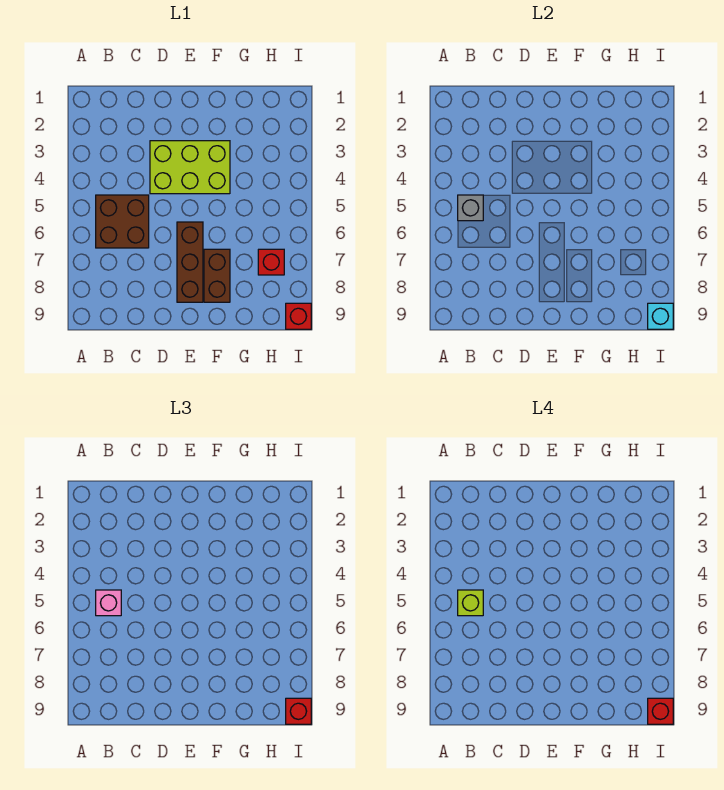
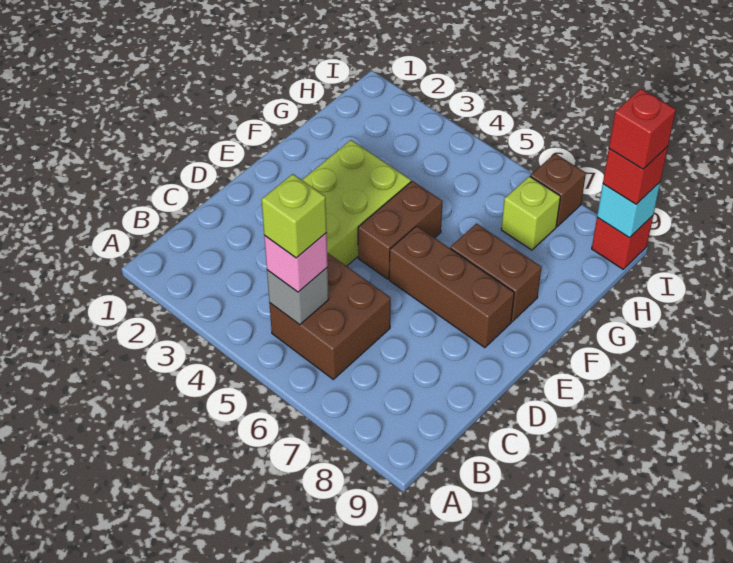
none -> brown 1x2 brick [358,181,443,279]
red 1x1 brick [258,249,284,275] -> lime 1x1 brick [501,176,561,250]
none -> brown 1x1 brick [530,154,586,226]

